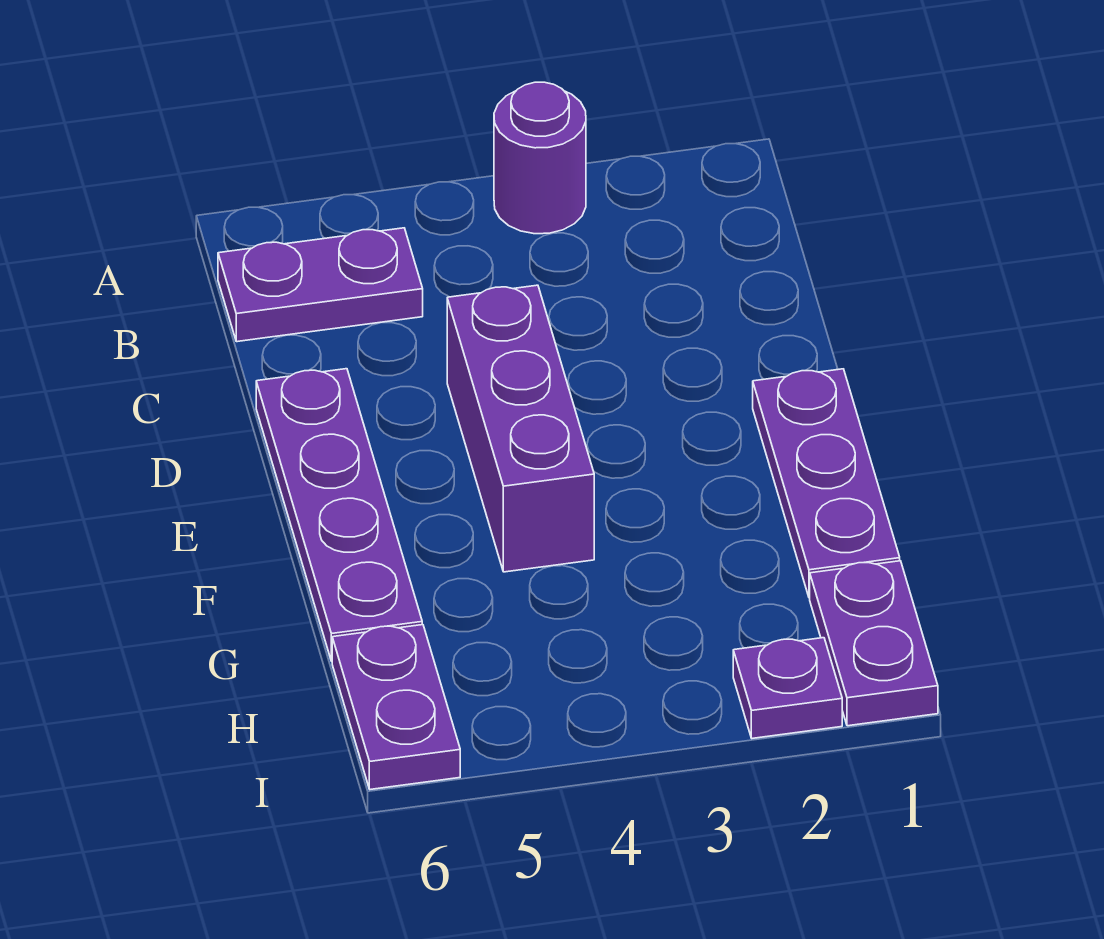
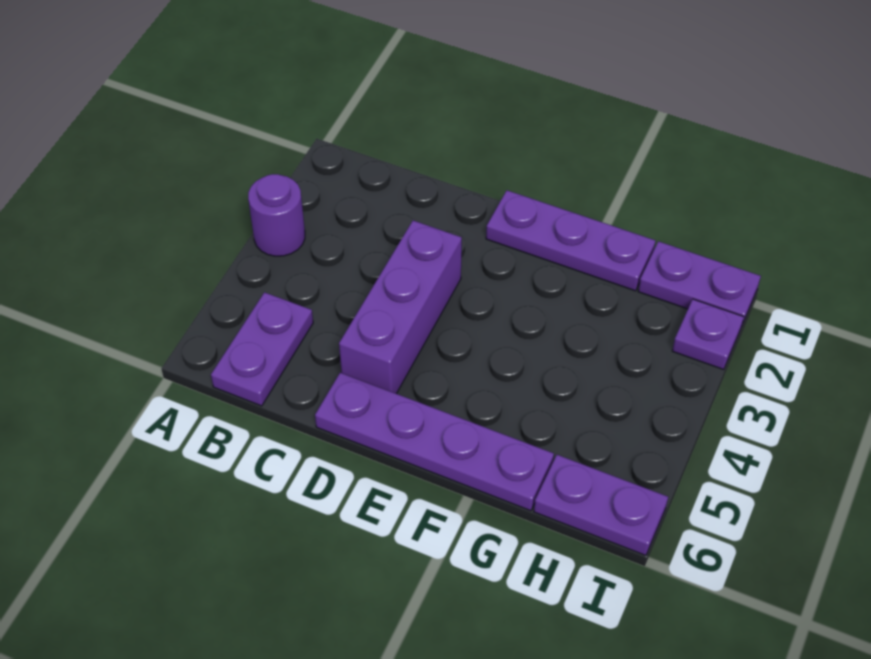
purple 1x3 brick [447,285,594,572] -> purple 1x3 brick turned to [339,220,462,394]

